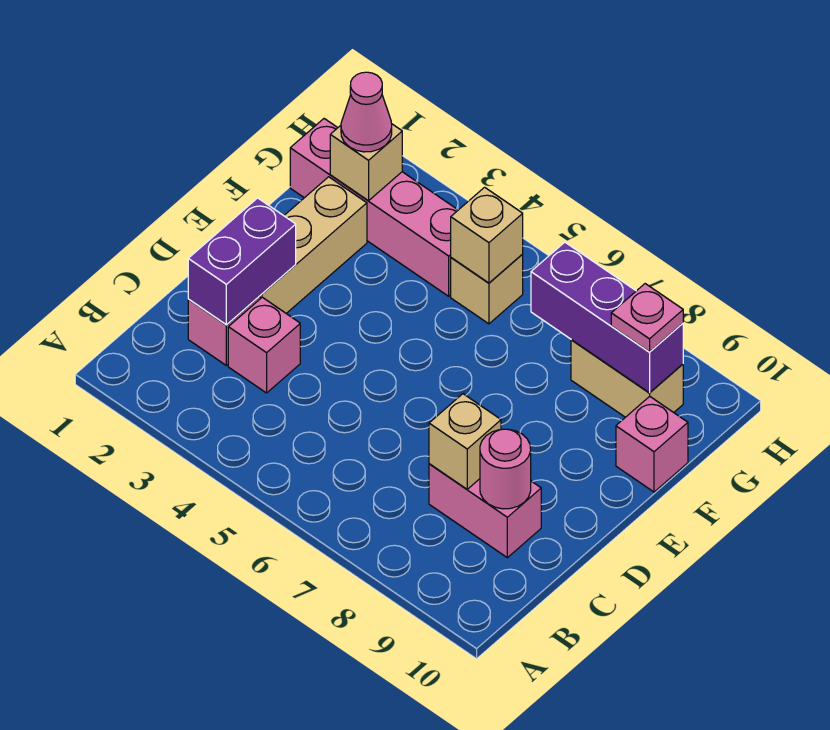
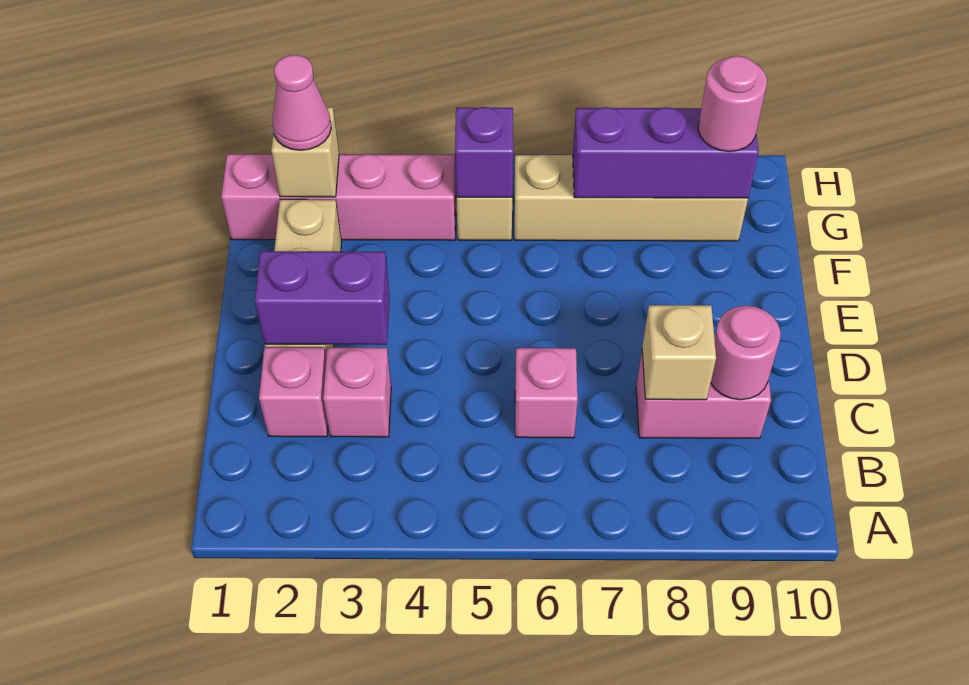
purple 1x2 brick [188,198,296,325] -> purple 1x2 brick turned to [255,251,390,345]
pink 1x1 brick [616,396,688,492] -> pink 1x1 brick moved to [515,348,578,438]
tan 1x1 brick [451,187,523,283] -> purple 1x1 brick [455,107,513,197]
tan 1x2 brick [571,340,683,417] -> tan 1x4 brick [514,155,748,241]
pink 1x1 plate [611,284,683,352] -> pink 1x1 round brick [698,56,767,152]

